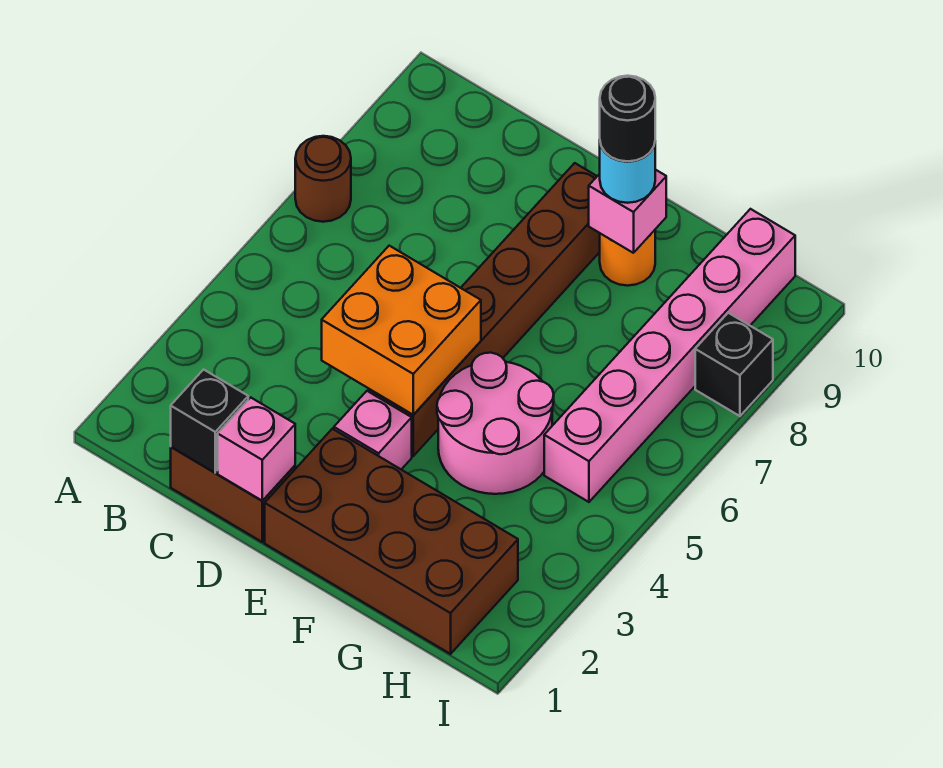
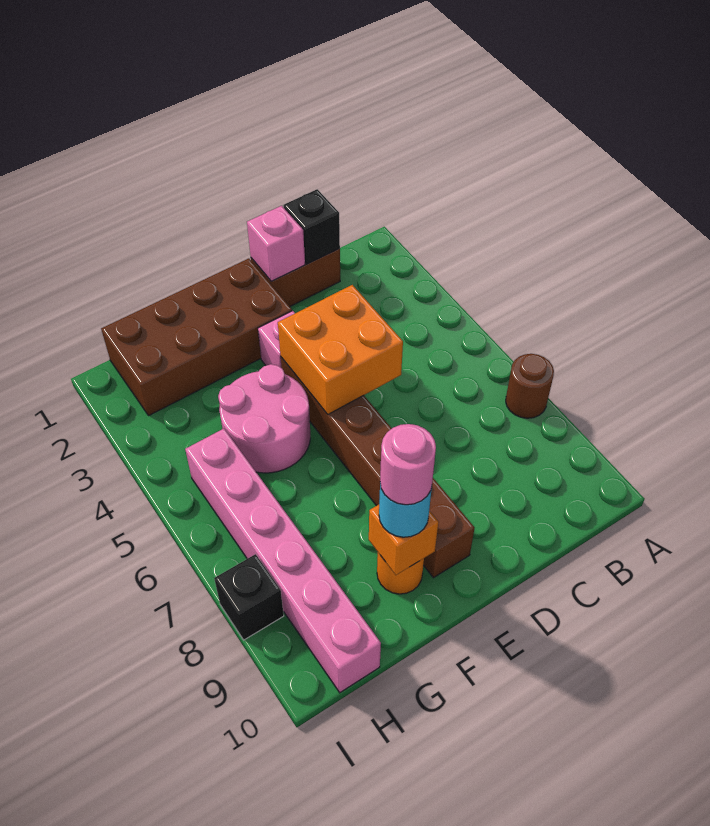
pink 1x1 brick [589,170,666,253] -> orange 1x1 brick [369,505,438,575]
black 1x1 round brick [600,76,655,161] -> pink 1x1 round brick [380,424,436,505]

